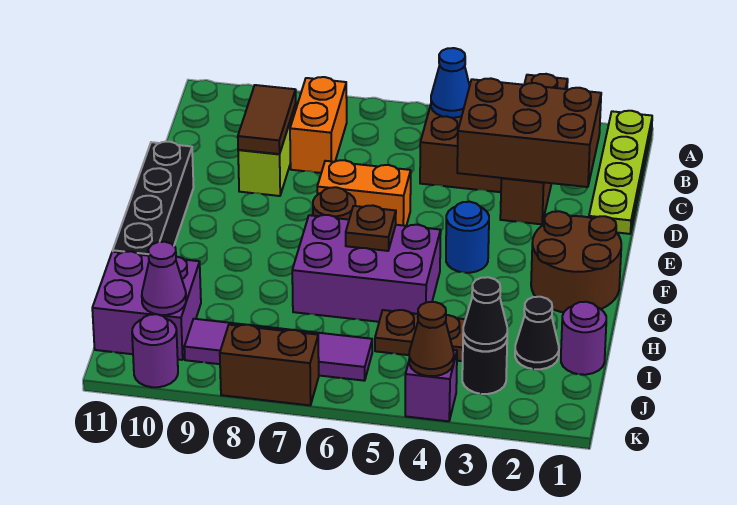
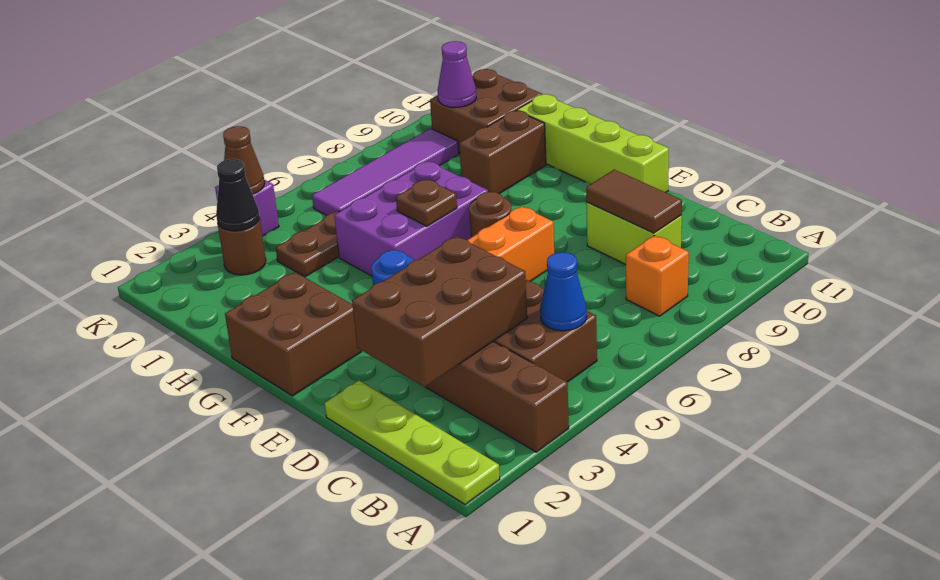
orange 1x2 brick [290,77,347,173] -> orange 1x1 brick [626,236,689,316]
black 1x4 brick [113,142,194,256] -> lime 1x4 brick [517,94,669,192]
brown 2x2 round brick [531,211,621,312] -> brown 2x2 brick [225,272,362,396]
purple 1x1 round brick [561,302,606,375] -> none
black 1x1 cone [515,297,559,369] -> none
purple 2x2 brick [92,251,201,360] -> brown 2x2 brick [430,69,542,153]
black 1x1 round brick [462,340,507,394] -> brown 1x1 round brick [218,217,266,275]
brown 1x2 brick [220,325,319,405] -> brown 1x2 brick moved to [459,111,546,194]
purple 1x1 round brick [132,314,178,387] -> none

